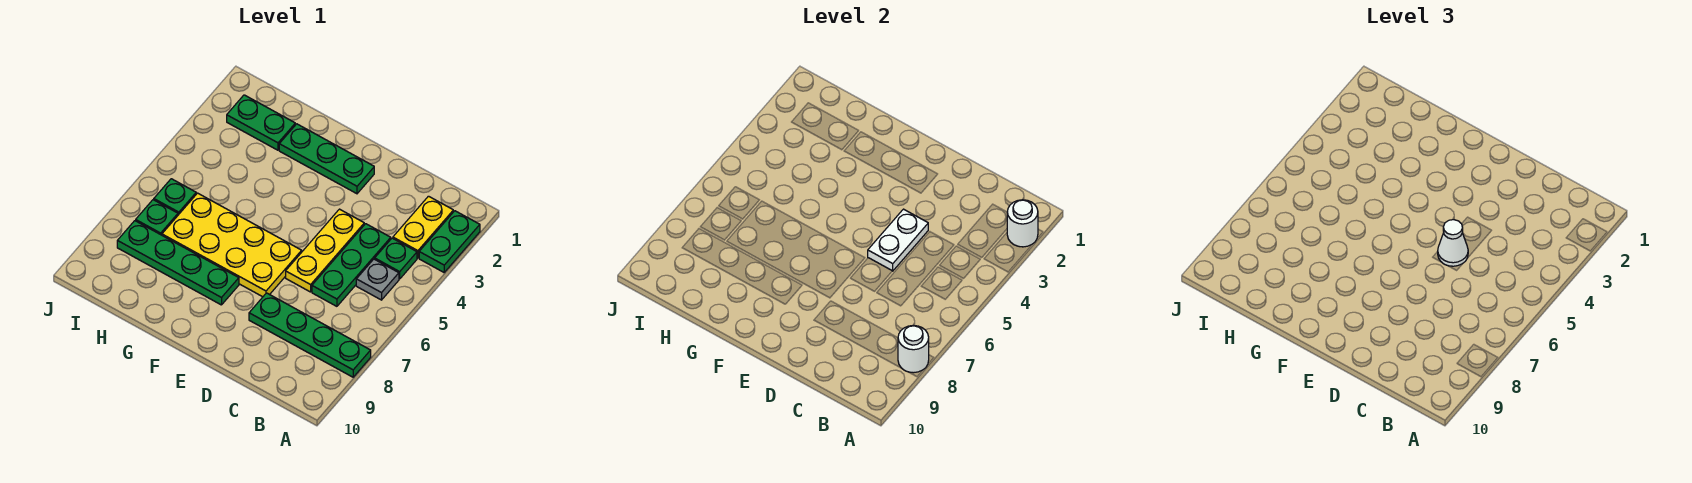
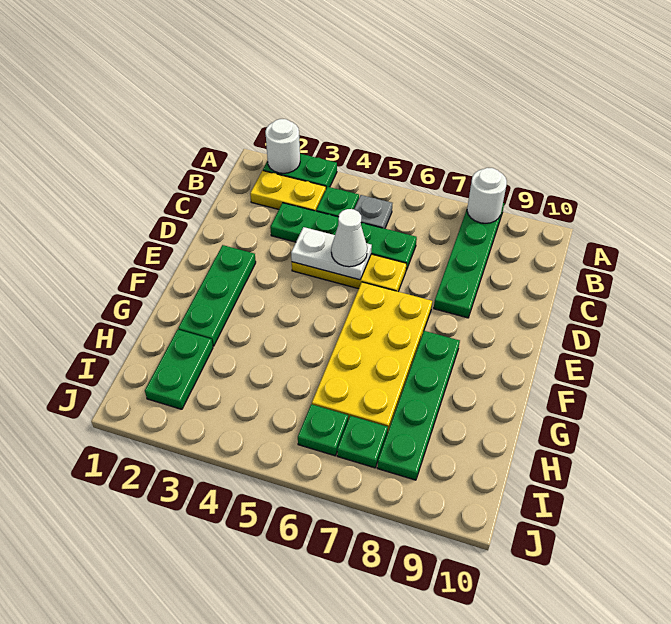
green 1x3 plate [312,224,391,306] -> green 1x4 plate [270,203,417,270]

